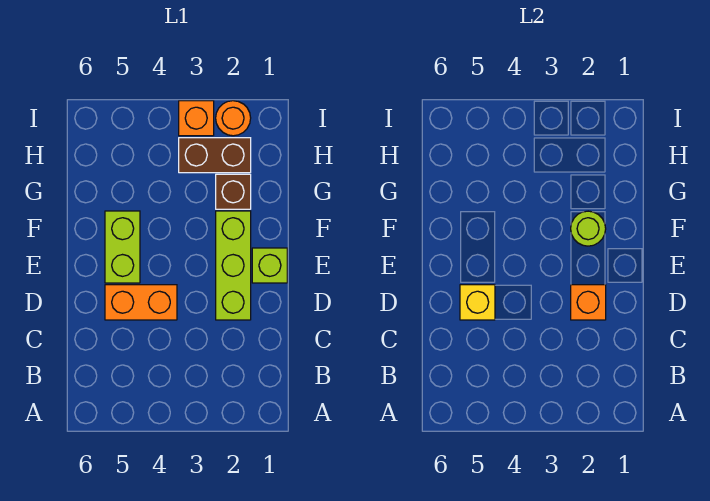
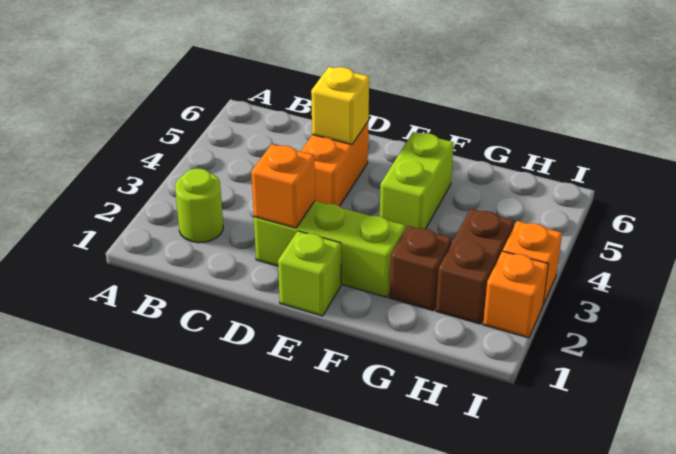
lime 1x2 brick [105,211,140,283] -> lime 1x2 brick turned to [380,132,454,229]
lime 1x1 round brick [571,211,606,246] -> lime 1x1 round brick moved to [175,169,223,243]
orange 1x1 round brick [216,101,251,136] -> orange 1x1 brick [483,251,548,338]

